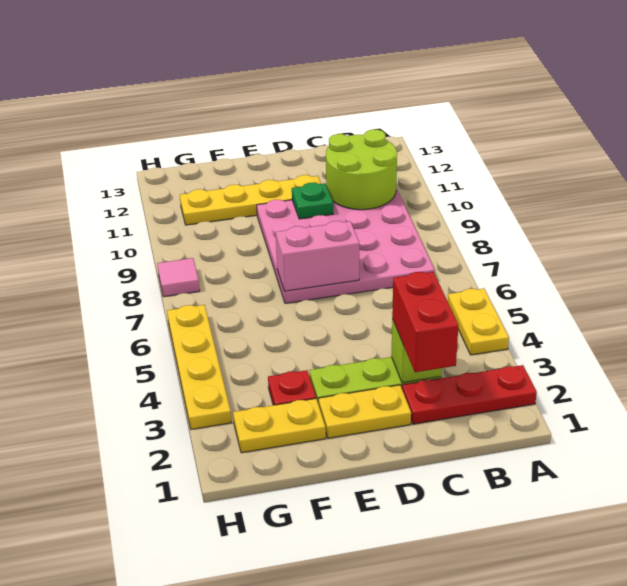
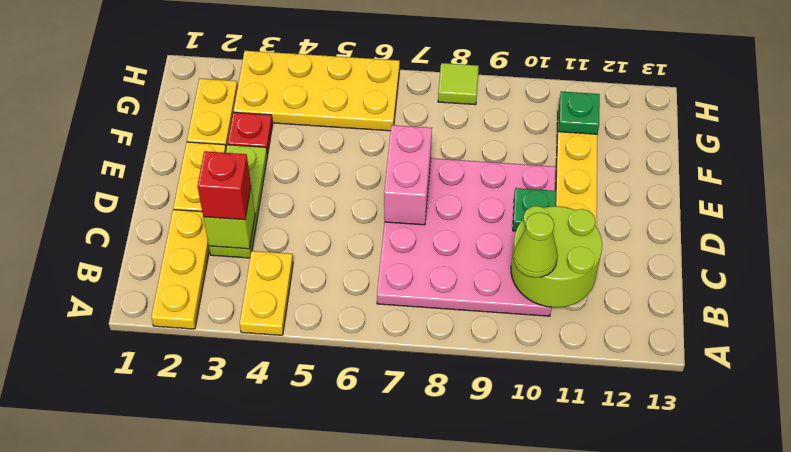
red 1x3 plate [402,365,537,424] -> yellow 1x3 plate [151,210,209,329]
yellow 1x2 plate [448,288,509,355] -> yellow 1x2 plate turned to [240,251,293,335]
none -> lime 1x1 cone [514,212,557,278]
red 1x2 brick [392,272,458,372] -> red 1x1 brick [197,151,251,220]
none -> green 1x1 plate [558,91,600,134]
yellow 1x4 plate [167,305,231,429] -> yellow 2x4 plate [234,51,400,131]
pink 1x1 tile [157,258,200,297] -> lime 1x1 tile [438,63,479,105]

